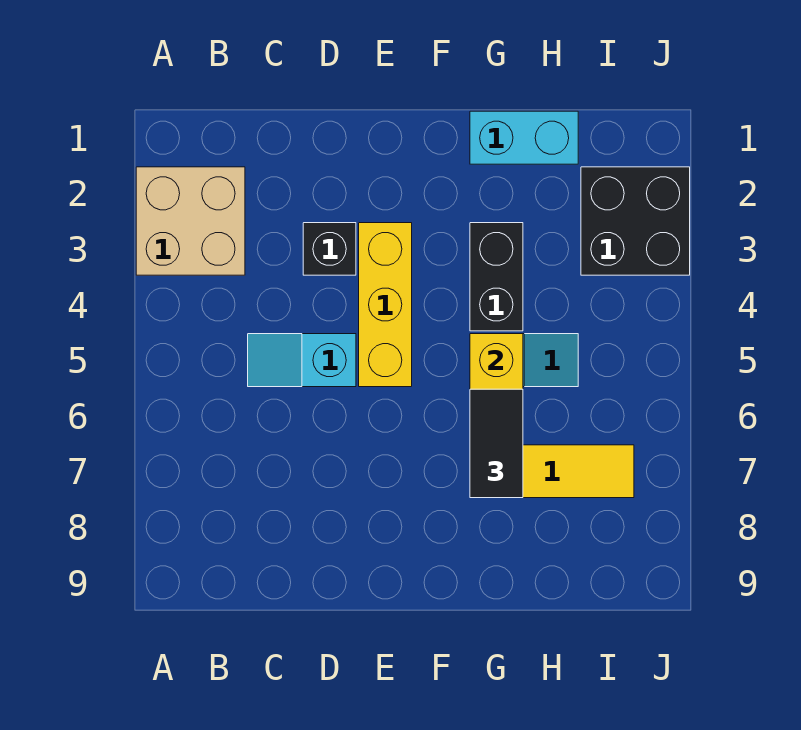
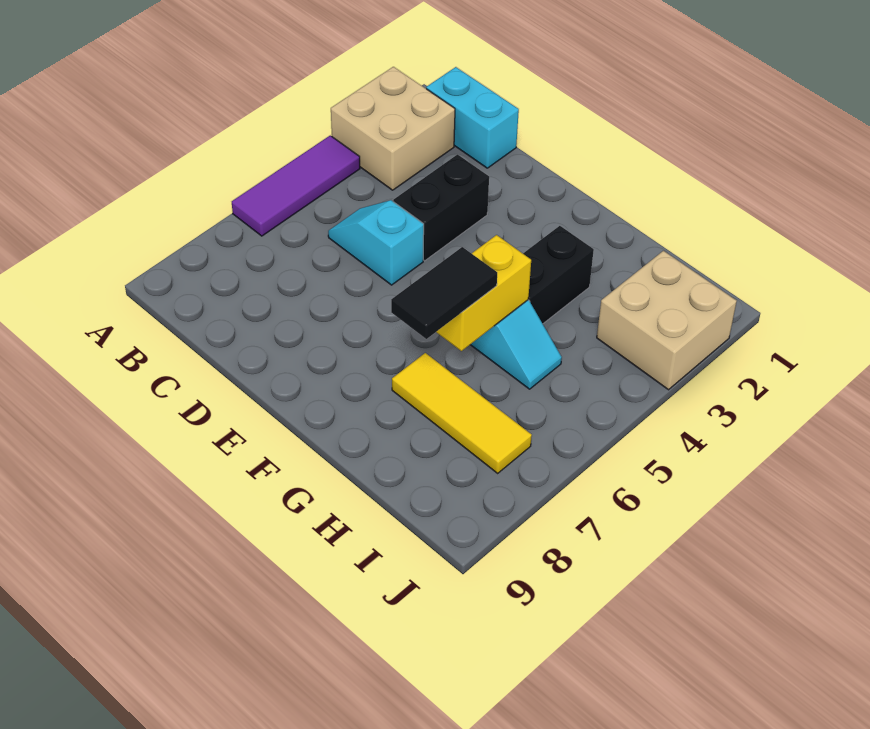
none -> purple 1x3 tile [232,136,360,236]
black 1x1 brick [303,223,356,275] -> black 1x2 brick [393,155,489,261]
yellow 1x3 brick [359,223,412,387] -> none
cyan 1x2 brick [470,111,578,164] -> cyan 1x2 brick moved to [426,67,519,168]
black 2x2 brick [581,167,690,275] -> tan 2x2 brick [597,251,737,390]

